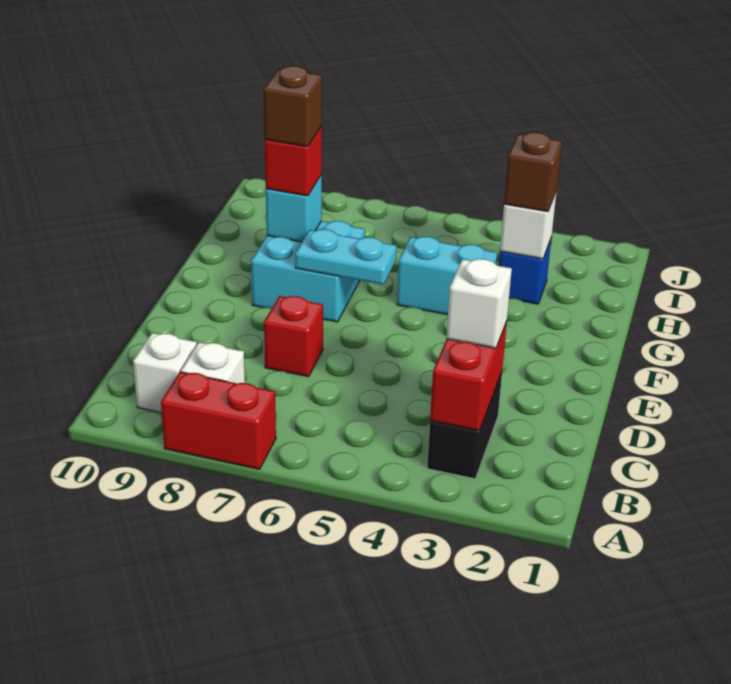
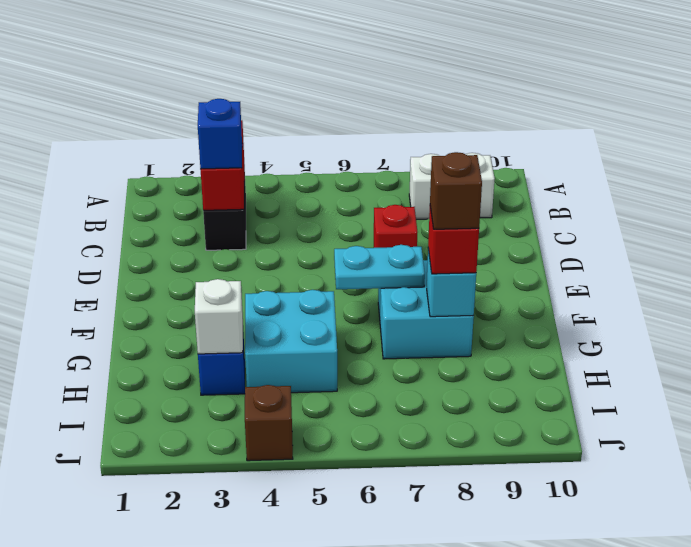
red 1x2 brick [161,372,276,469] -> none
white 1x1 brick [446,259,512,348] -> blue 1x1 brick [198,99,242,169]
cyan 1x2 brick [397,237,497,315] -> cyan 2x2 brick [245,290,337,393]
brown 1x1 brick [504,132,562,212] -> brown 1x1 brick moved to [245,385,293,461]

